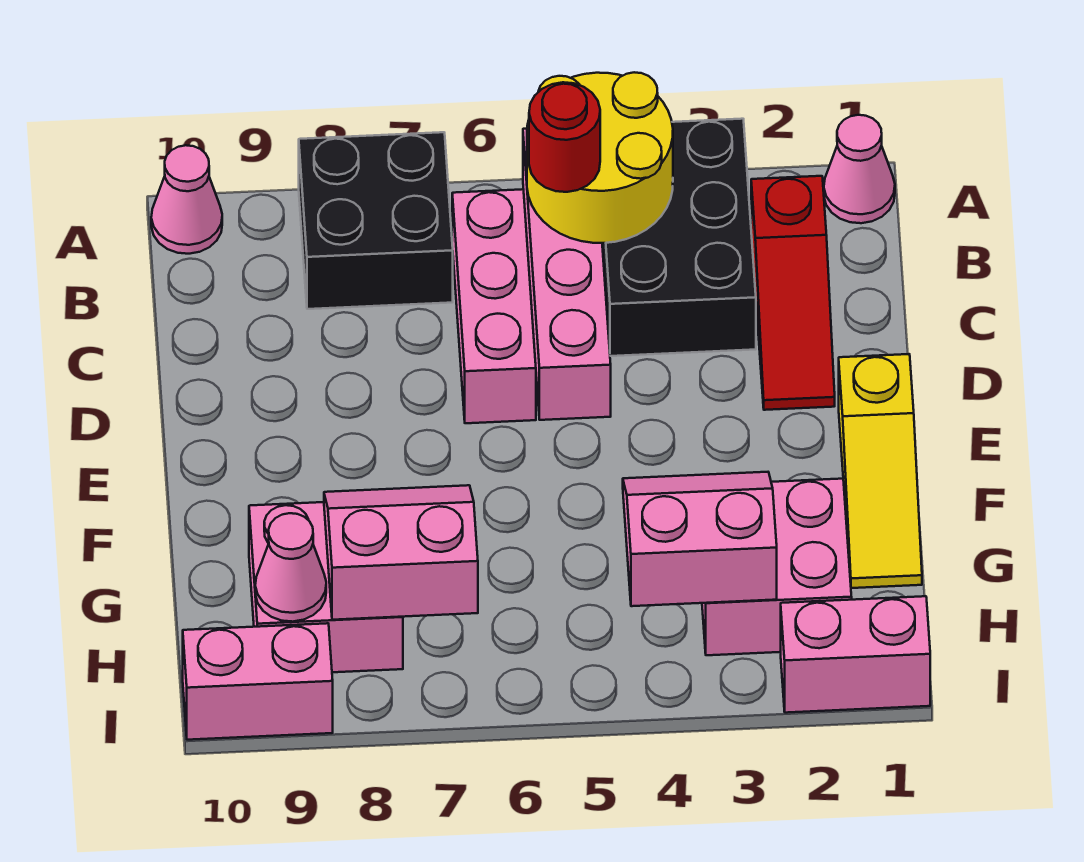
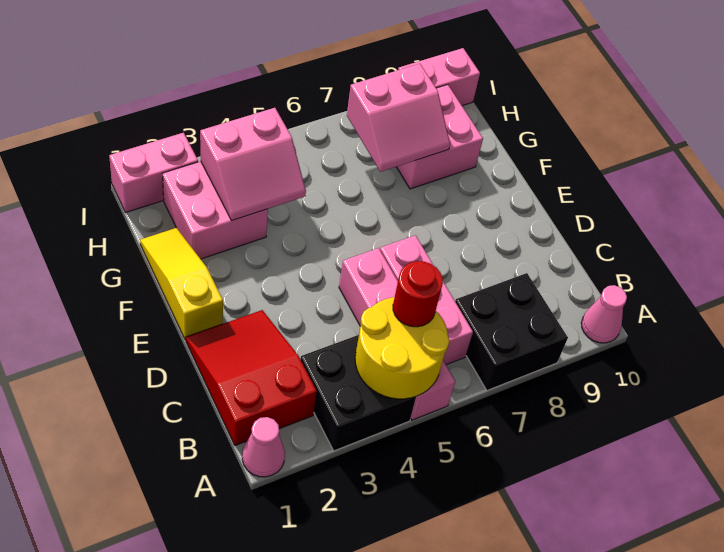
black 2x3 brick [602,119,756,356] -> black 2x2 brick [301,335,416,451]
red 1x3 slope [751,176,835,410] -> red 2x3 slope [186,310,317,446]
pink 1x1 cone [255,513,326,622] -> none

